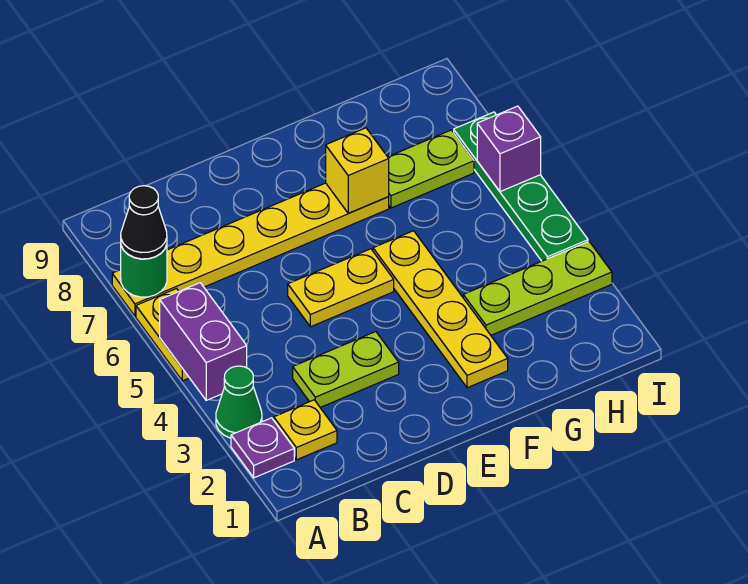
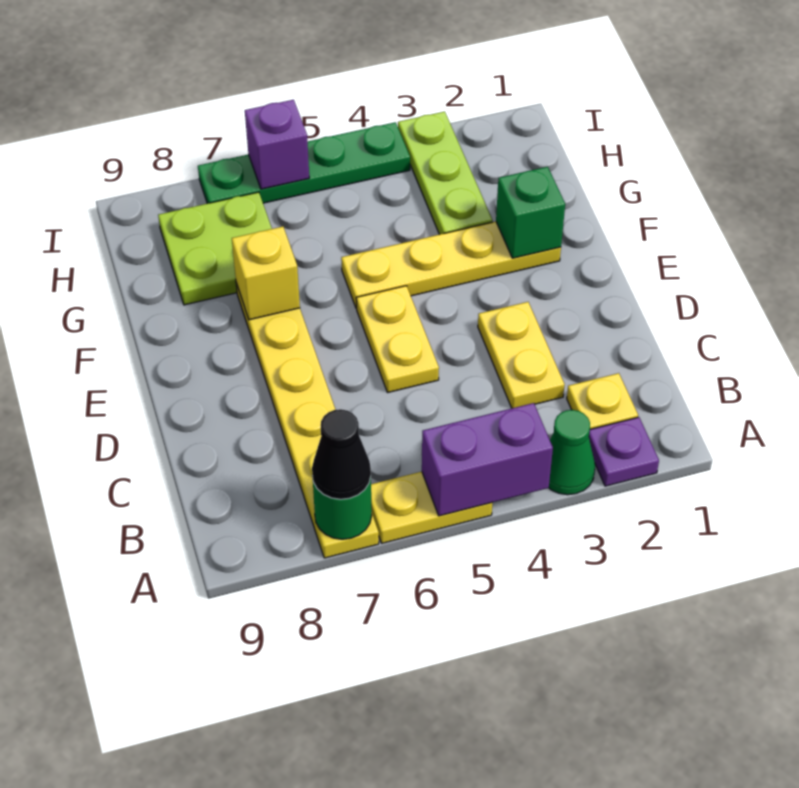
lime 1x2 plate [293,332,399,407] -> yellow 1x2 plate [478,302,565,408]
none -> green 1x1 brick [496,167,565,258]
lime 1x2 plate [388,130,474,208] -> lime 2x2 plate [158,192,272,305]

